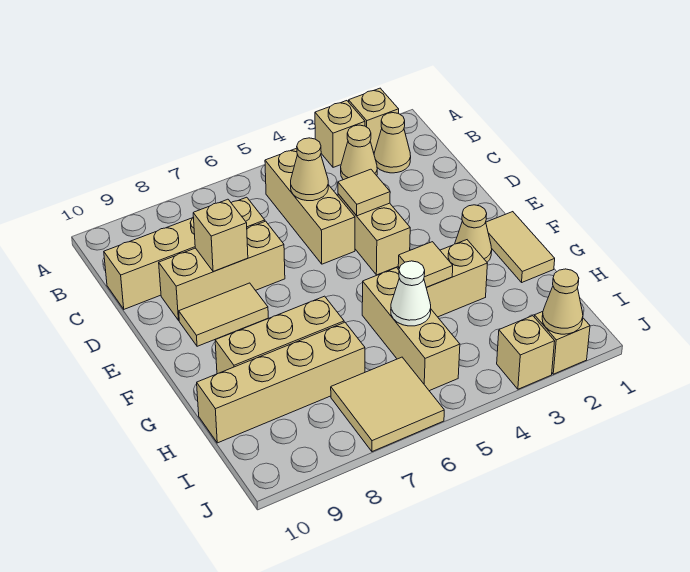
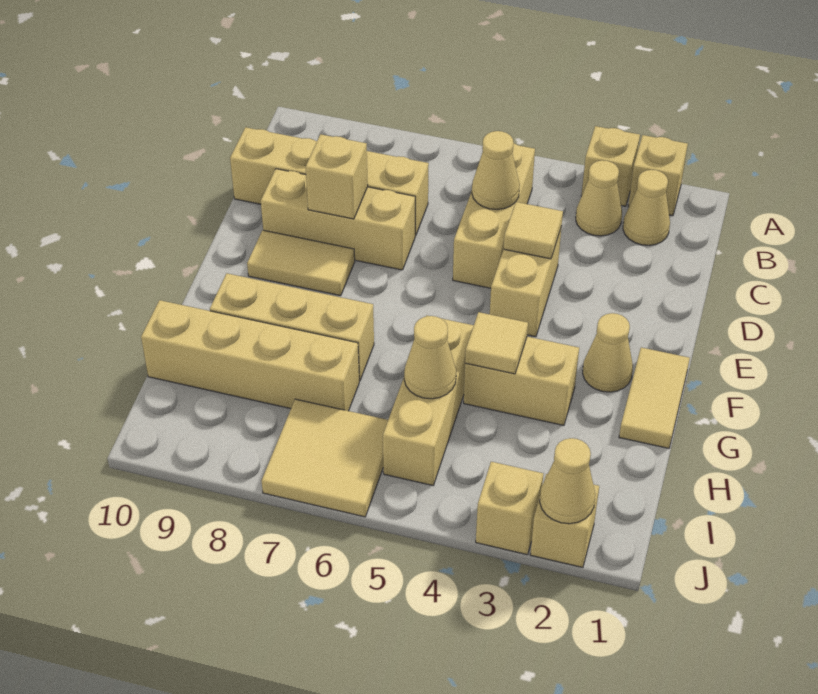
white 1x1 cone [391,261,431,326] -> tan 1x1 cone [404,316,456,399]

